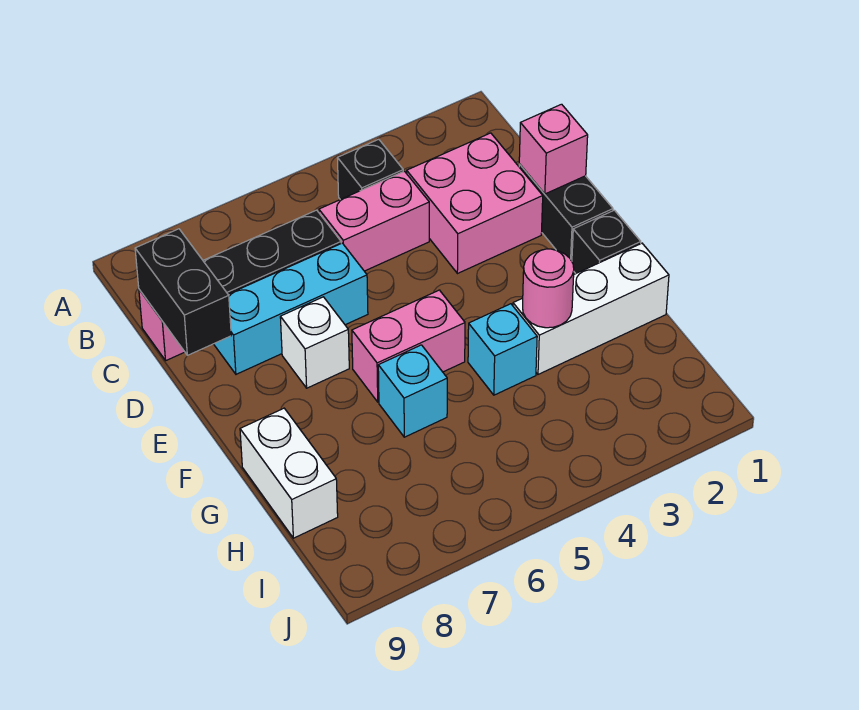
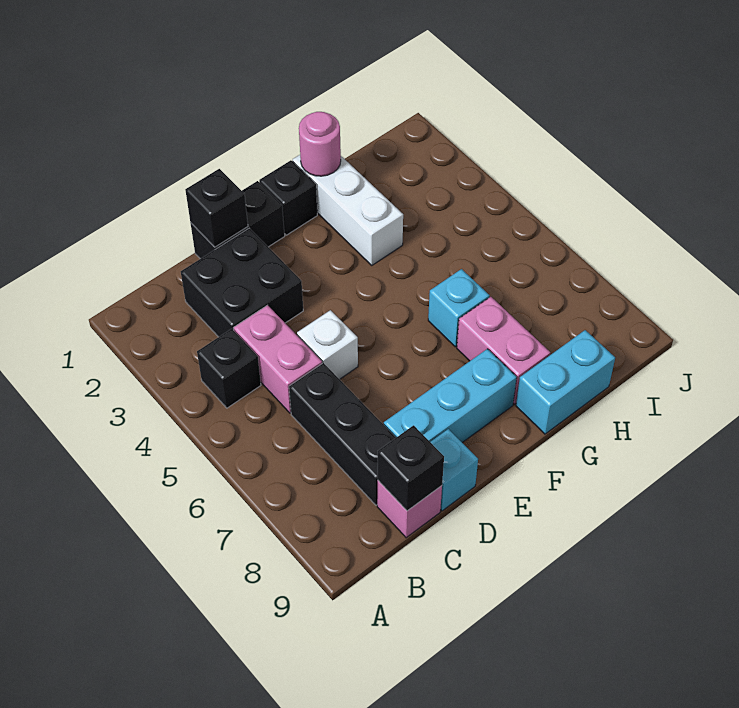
pink 2x2 brick [407,133,543,274] -> black 2x2 brick [181,228,303,337]
black 1x2 brick [135,229,231,356] -> black 1x1 brick [378,425,444,511]
pink 1x1 brick [519,104,588,194] -> black 1x1 brick [185,169,248,247]
cyan 1x3 brick [214,243,368,374] -> cyan 1x3 brick turned to [384,349,517,443]
white 1x1 brick [280,297,349,388] -> white 1x1 brick moved to [297,310,358,379]
pink 1x2 brick [352,290,465,402] -> pink 1x2 brick moved to [457,297,550,404]
pink 1x1 round brick [523,249,574,328] -> pink 1x1 round brick moved to [299,112,341,176]
cyan 1x1 brick [468,304,537,395] -> cyan 1x1 brick moved to [431,429,478,511]
white 1x2 brick [240,408,338,538] -> cyan 1x2 brick [516,330,615,434]

